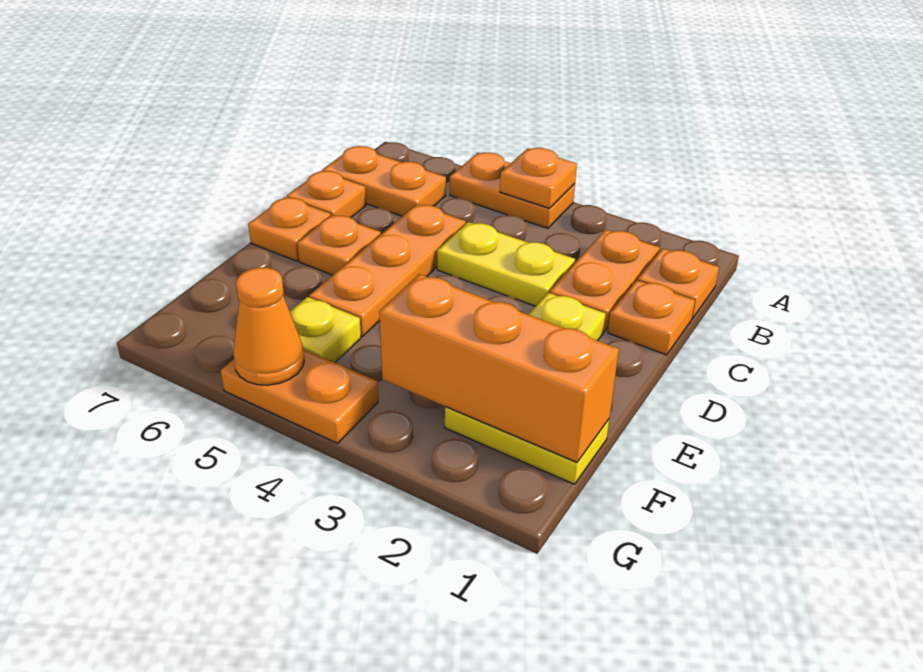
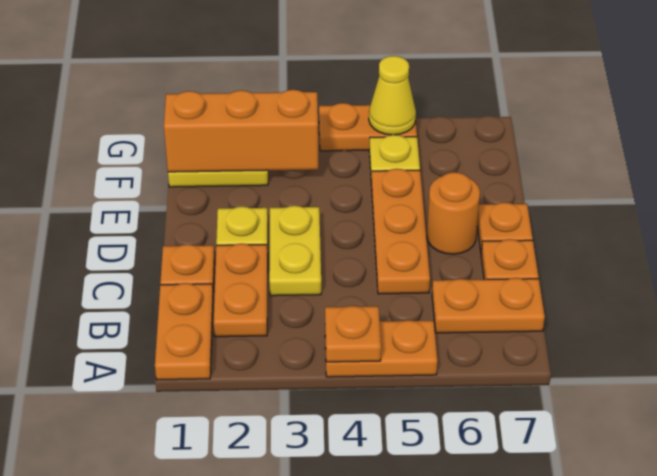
orange 1x1 plate [638,248,719,319] -> orange 1x2 plate [155,283,213,380]
yellow 1x2 plate [437,222,575,306] -> yellow 1x2 plate turned to [269,206,321,296]
orange 1x1 plate [297,215,381,275] -> orange 1x1 round brick [427,172,480,254]
orange 1x1 cone [233,267,304,385] -> yellow 1x1 cone [369,56,416,135]

